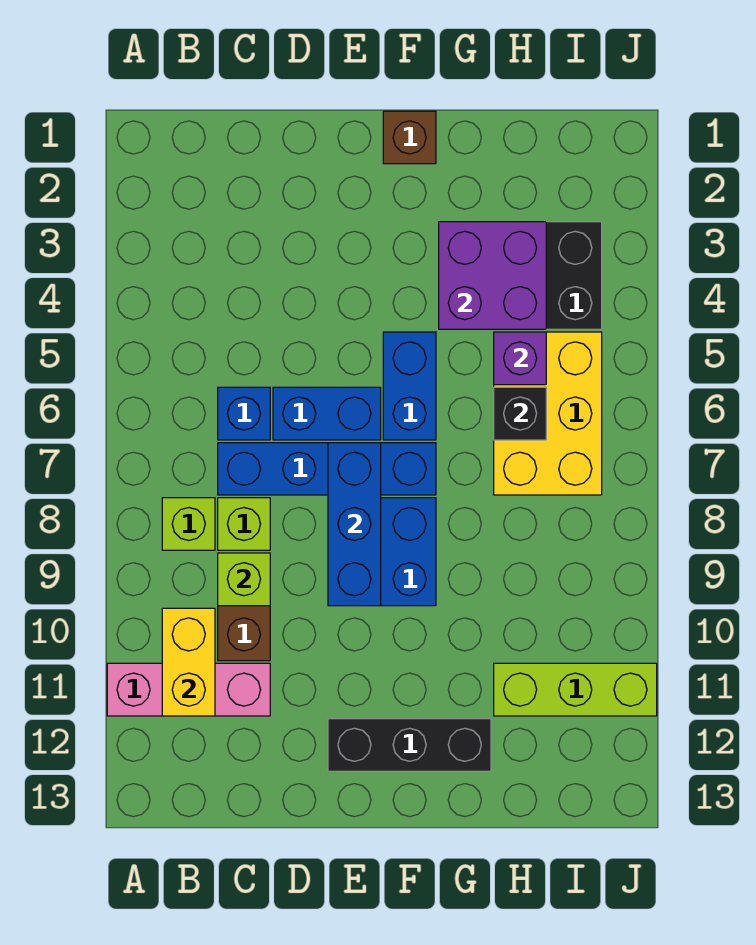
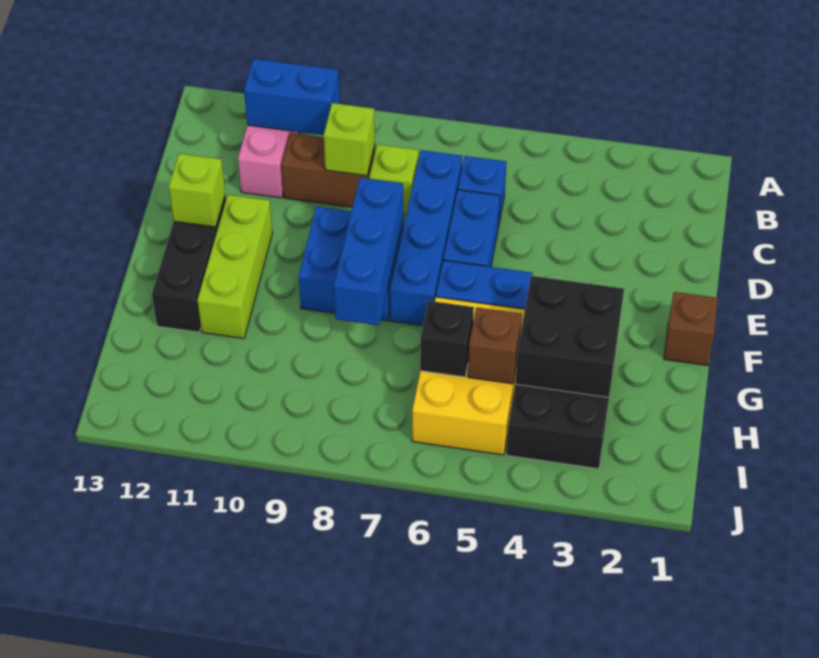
lime 1x1 brick [162,498,215,550] -> lime 1x1 brick moved to [169,154,225,227]
yellow 1x2 brick [162,608,215,716] -> blue 1x2 brick [244,59,340,135]
blue 1x3 brick [328,443,381,606] -> blue 1x3 brick turned to [334,178,403,325]
purple 2x2 brick [439,222,546,329] -> black 2x2 brick [515,276,624,397]
yellow 2x3 brick [494,332,602,495] -> yellow 2x3 brick turned to [412,297,525,455]
purple 1x1 brick [494,332,546,385] -> brown 1x1 brick [468,307,522,384]
lime 1x3 brick [494,663,657,716] -> lime 1x3 brick moved to [197,195,272,339]

